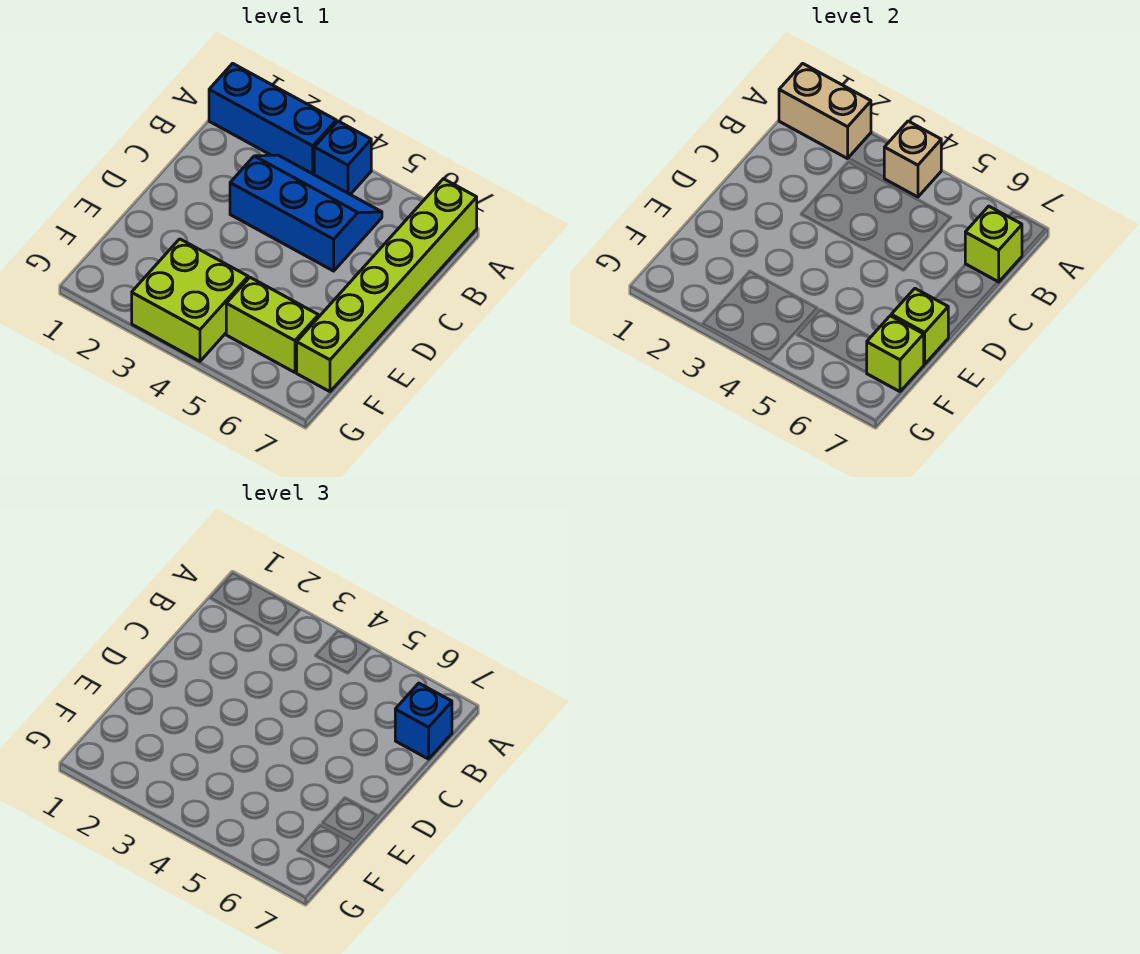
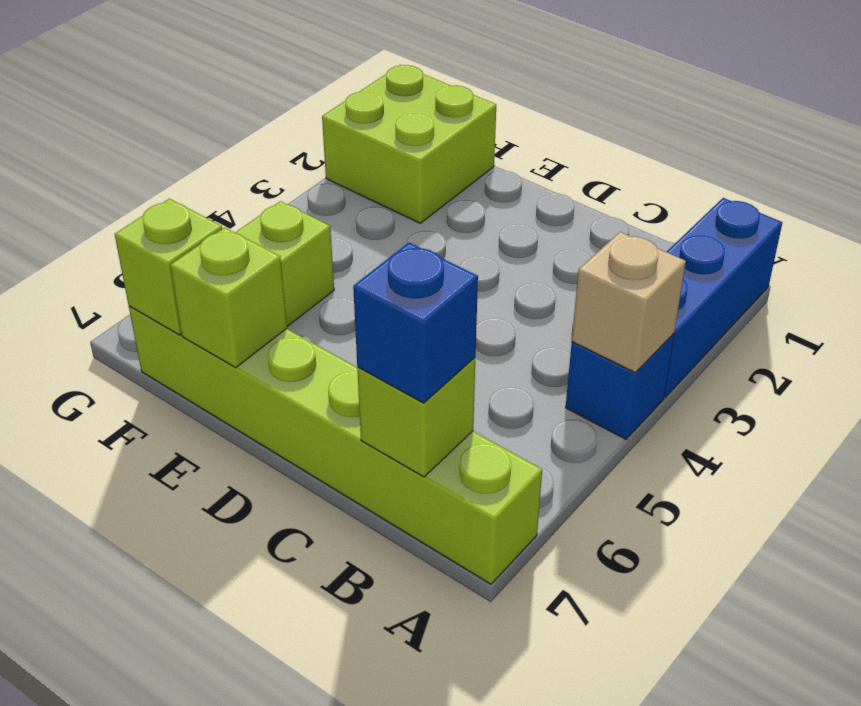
tan 1x2 brick [779,63,871,159] -> none
blue 2x3 slope [230,155,382,271] -> none
lime 2x2 brick [132,239,248,361] -> lime 2x2 brick moved to [322,65,496,223]

